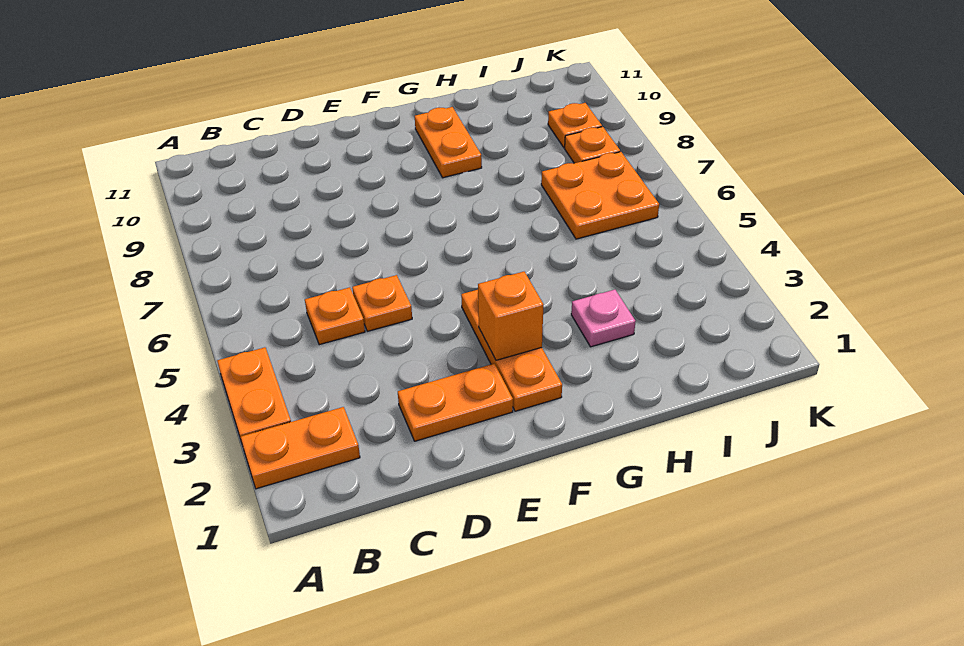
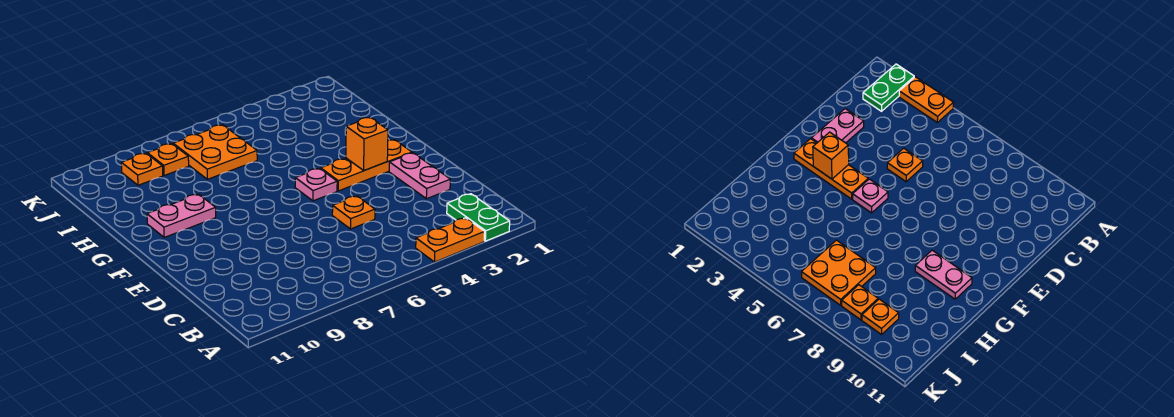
orange 1x2 plate [240,407,360,489] -> green 1x2 plate [447,194,510,241]
orange 1x1 plate [305,287,365,345] -> none
orange 1x2 plate [398,364,513,441] -> pink 1x2 plate [389,153,450,199]
orange 1x2 plate [415,107,482,178] -> pink 1x2 plate [147,194,216,237]
pink 1x1 plate [571,290,636,347] -> pink 1x1 plate moved to [295,168,337,201]

